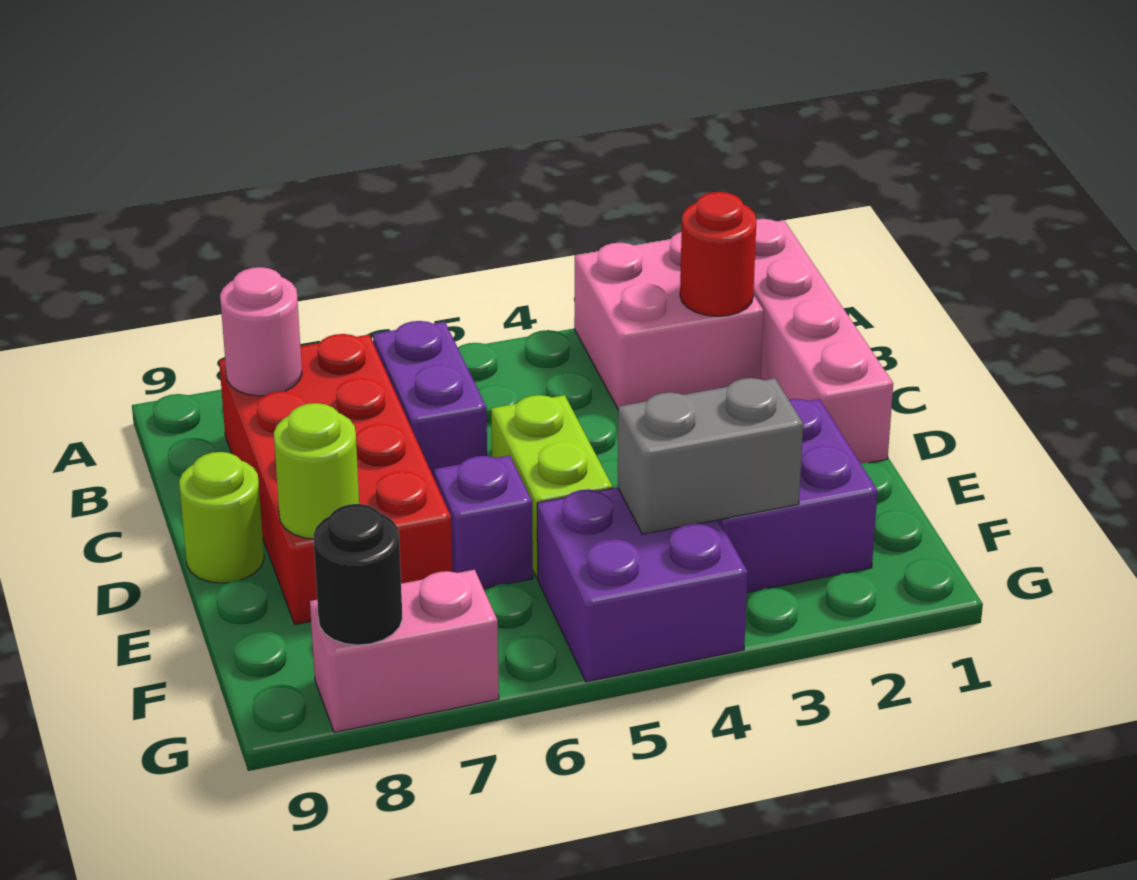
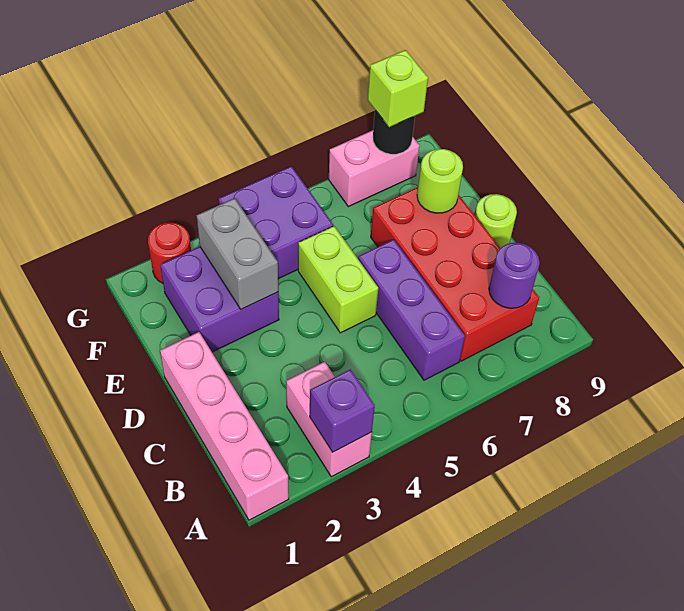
pink 2x2 brick [574,232,764,409] -> pink 1x2 brick [286,362,372,477]
red 1x1 round brick [680,192,757,316] -> red 1x1 round brick moved to [148,222,191,283]
purple 1x2 brick [373,321,487,478] -> purple 1x3 brick [358,240,465,380]
pink 1x1 round brick [220,267,302,396] -> purple 1x1 round brick [489,243,540,308]
purple 1x1 brick [434,455,533,588] -> purple 1x1 brick moved to [310,369,375,452]
grey 1x2 brick [618,378,803,534] -> grey 1x2 brick turned to [196,198,278,309]
none -> lime 1x1 brick [368,50,428,127]

